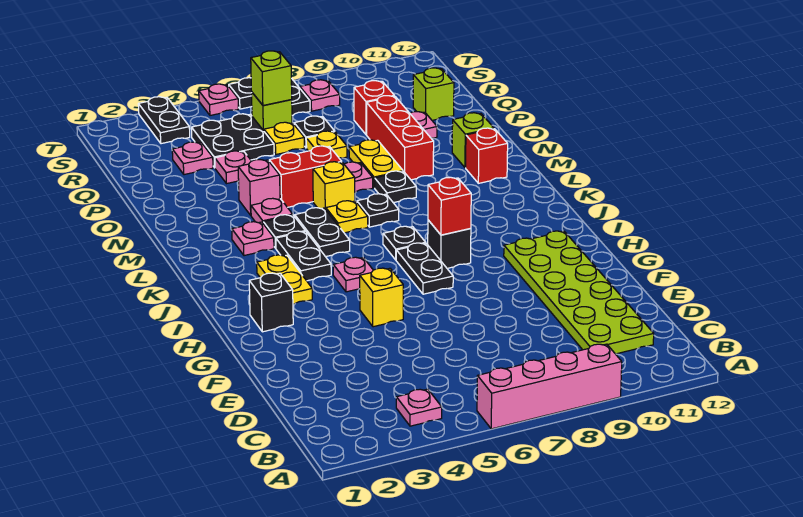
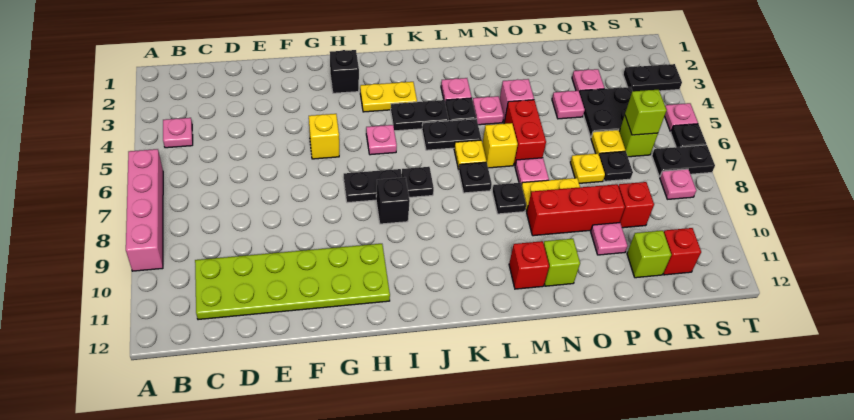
red 1x1 brick [428,177,471,235] -> red 1x1 brick moved to [663,228,701,275]

